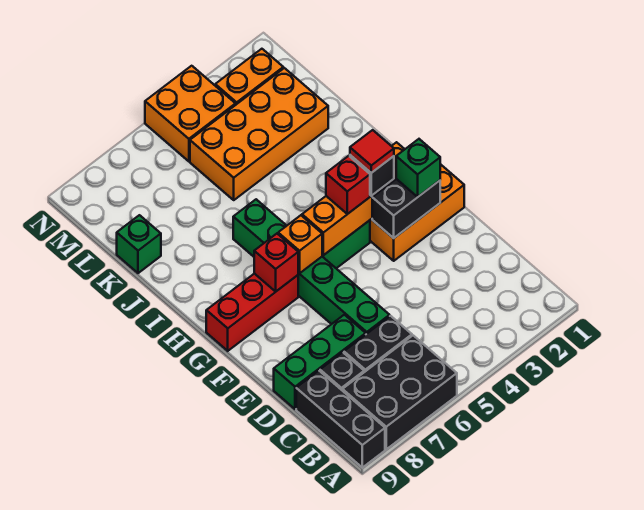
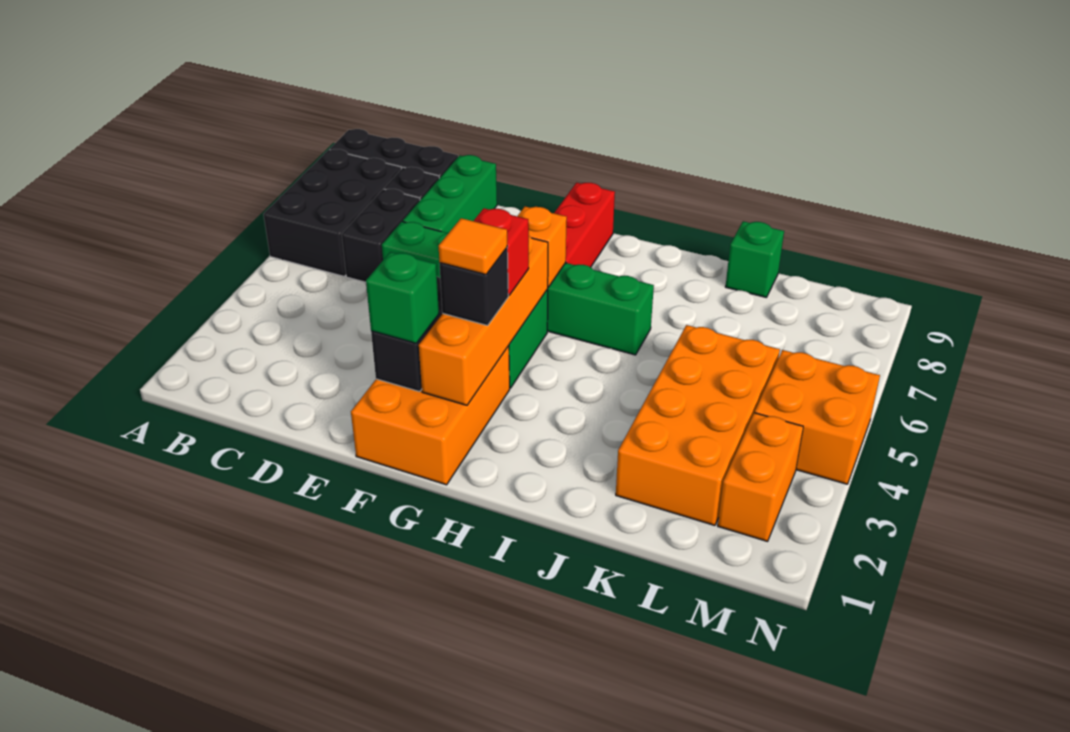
red 1x1 tile [350,130,394,173] -> orange 1x1 tile [439,218,507,275]
red 1x1 brick [254,234,298,291] -> none

